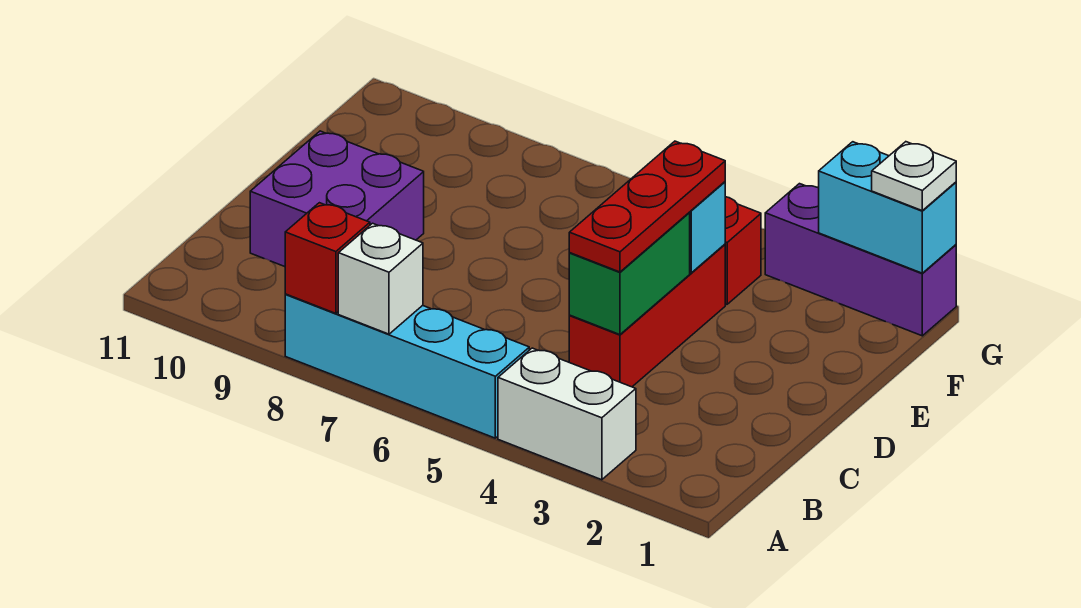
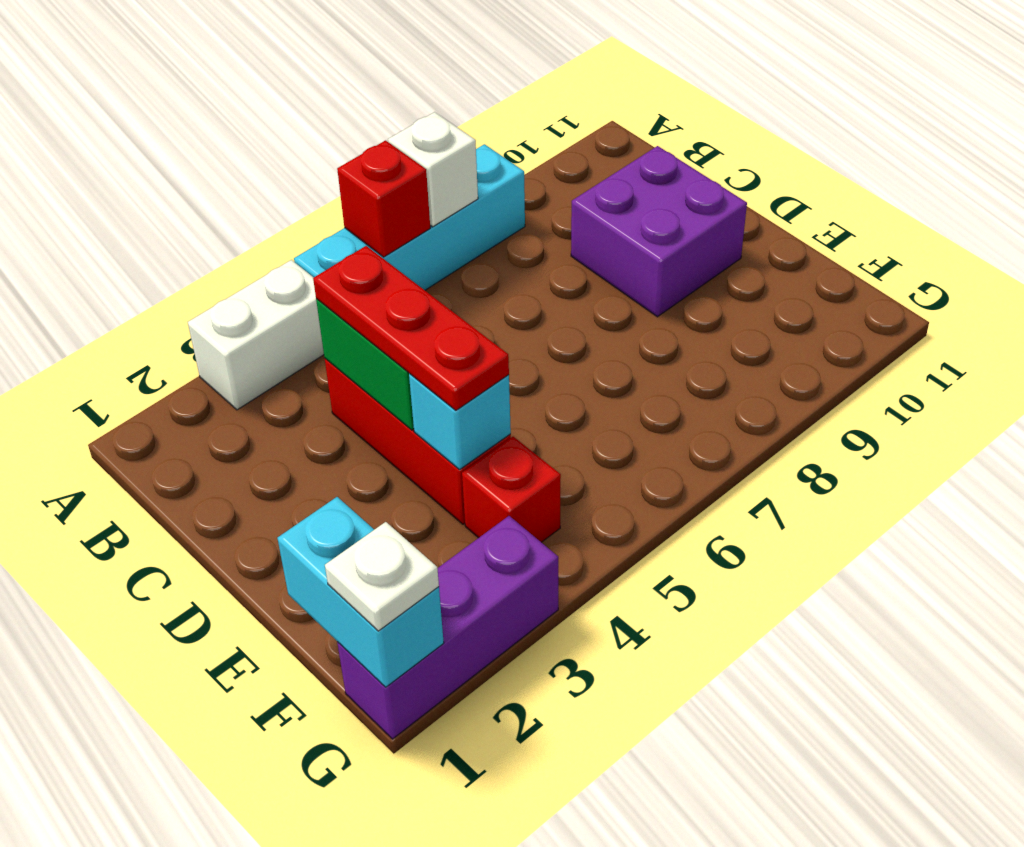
red 1x1 brick [285,203,370,313] -> red 1x1 brick moved to [337,141,430,257]
cyan 1x2 brick [819,142,956,273] -> cyan 1x2 brick turned to [277,497,444,687]

